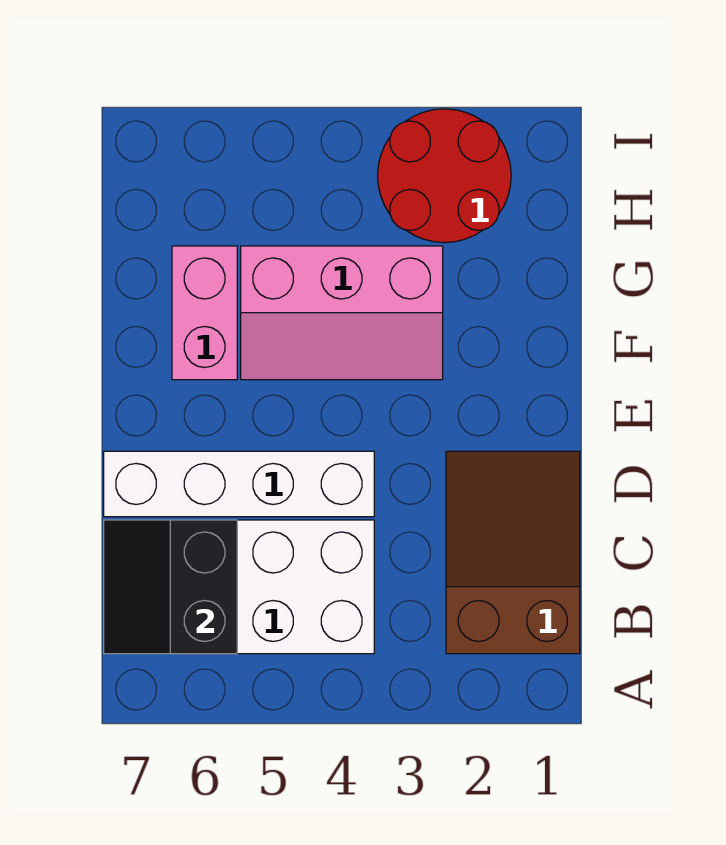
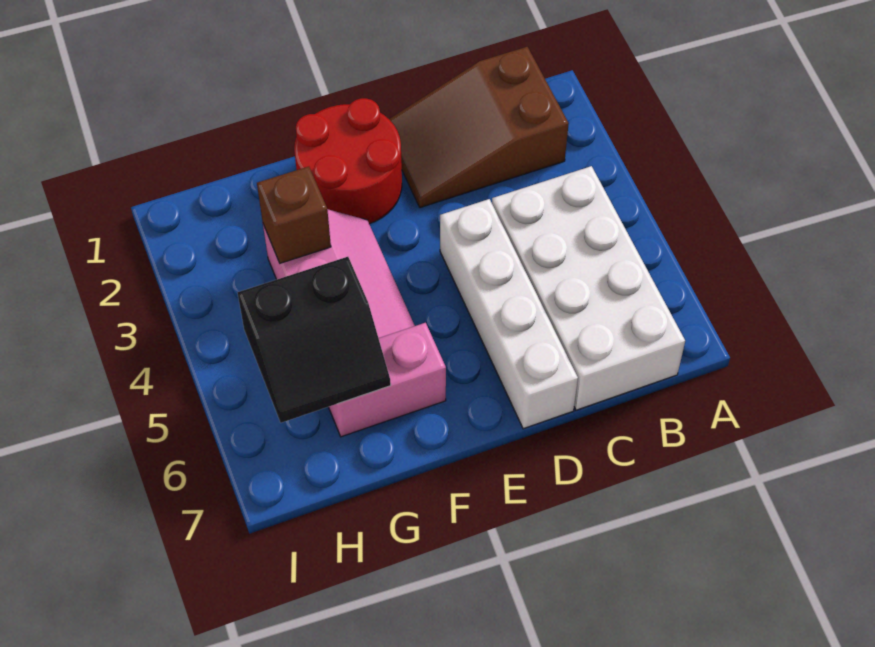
black 2x2 slope [104,520,237,654] -> black 2x2 slope moved to [237,257,391,423]
none -> brown 1x1 brick [257,167,331,263]
red 2x2 round brick [378,109,511,243] -> red 2x2 round brick moved to [294,98,402,224]

